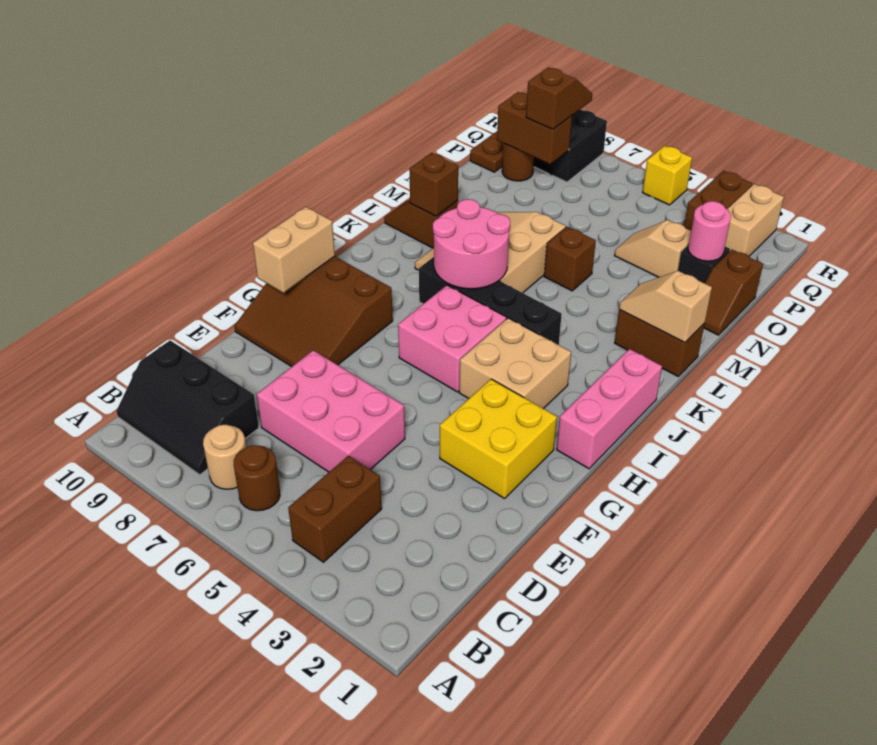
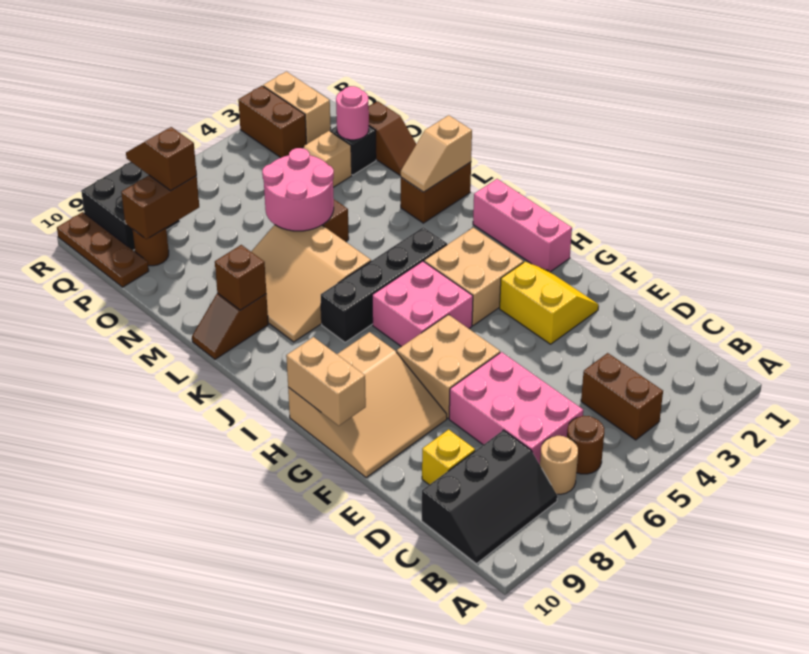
pink 2x3 brick [257,350,405,472] -> pink 2x3 brick turned to [449,352,583,465]
yellow 2x2 brick [440,379,557,499] -> yellow 2x2 slope [500,262,599,344]
none -> tan 2x2 brick [397,315,500,418]
brown 3x3 slope [234,256,393,367] -> tan 3x3 slope [288,332,447,477]
pink 2x2 round brick [433,199,510,289] -> pink 2x2 round brick moved to [262,148,334,231]
yellow 1x1 brick [643,146,692,205] -> yellow 1x1 brick moved to [422,429,475,485]

